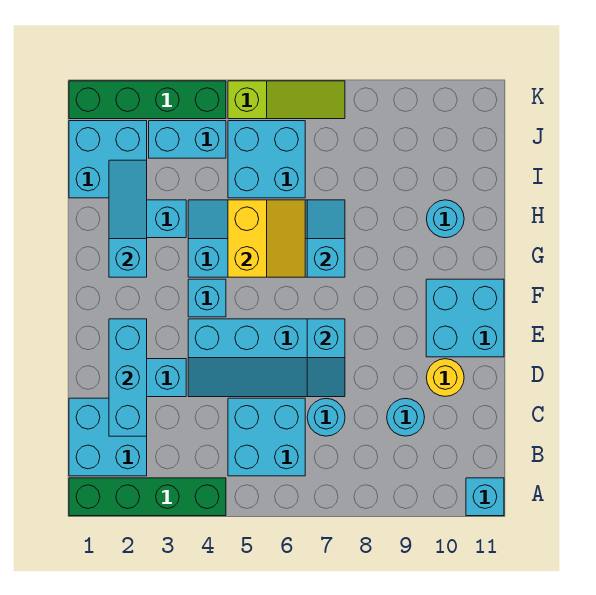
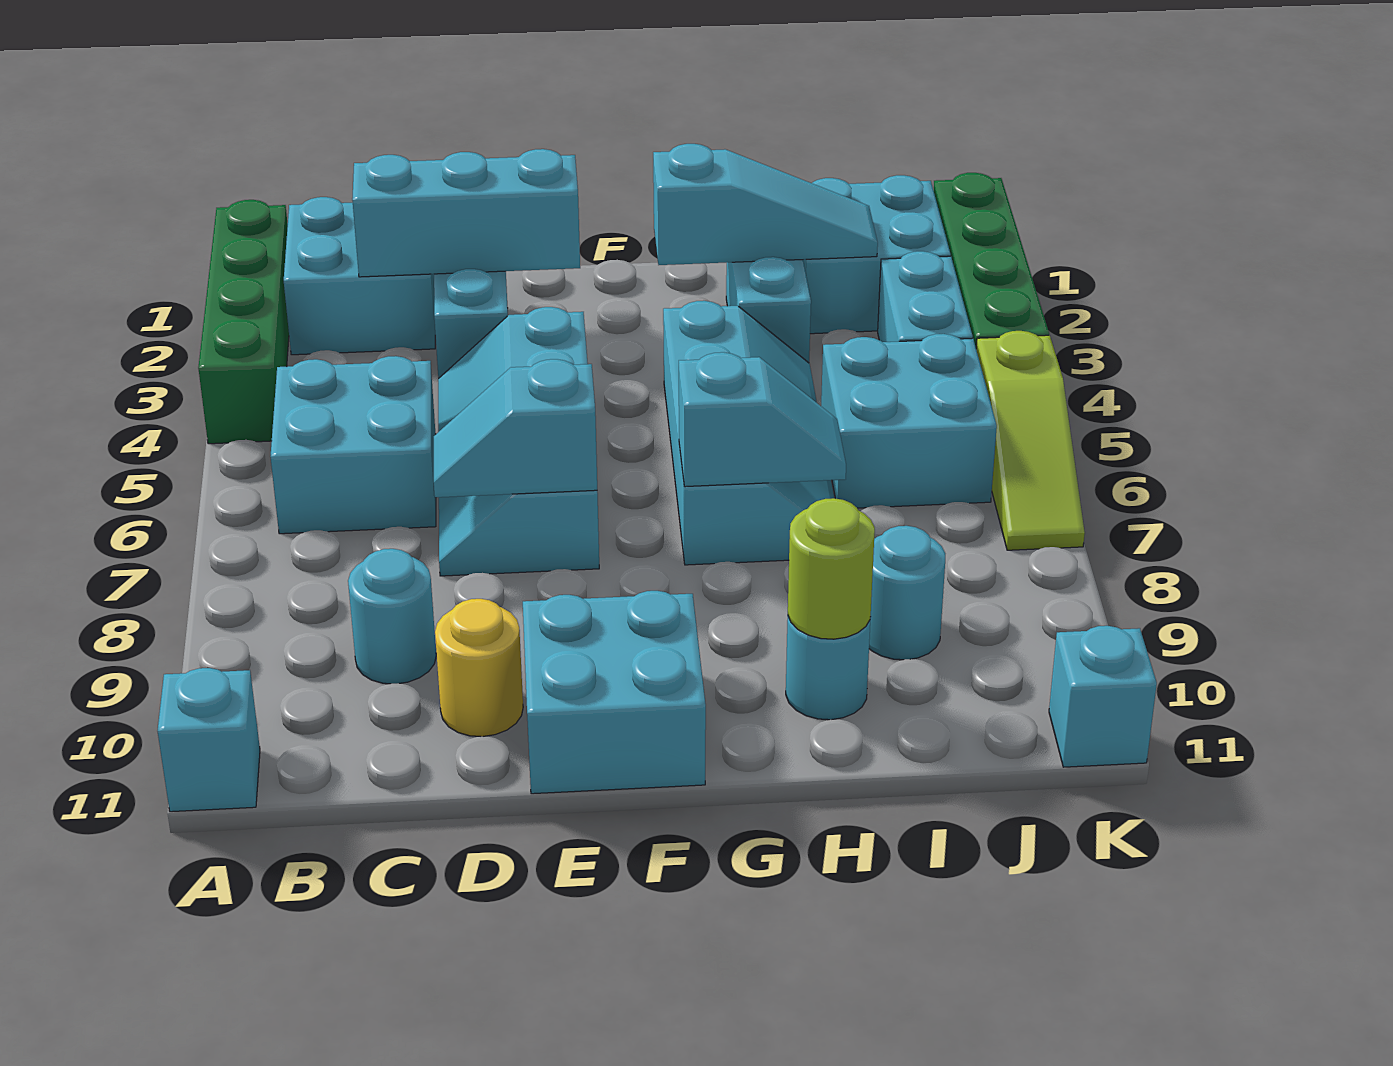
cyan 1x1 round brick [307,398,345,436] -> cyan 1x1 round brick moved to [869,526,945,660]
cyan 1x1 brick [188,279,226,317] -> cyan 1x1 brick moved to [1049,626,1157,767]
yellow 2x2 slope [228,200,305,277] -> none
none -> lime 1x1 round brick [788,498,875,639]

